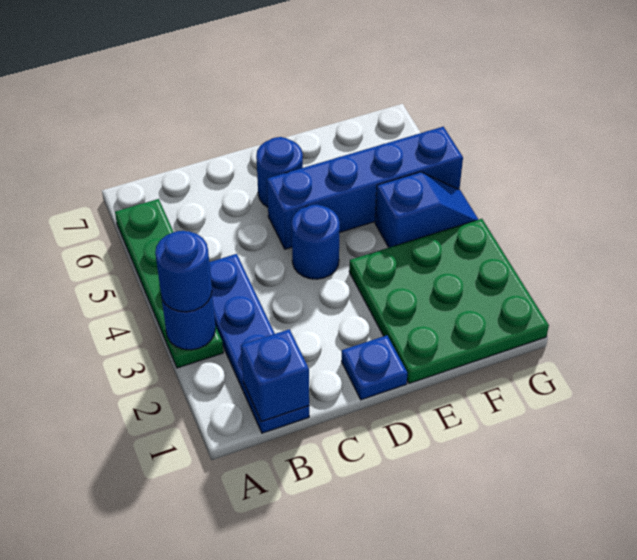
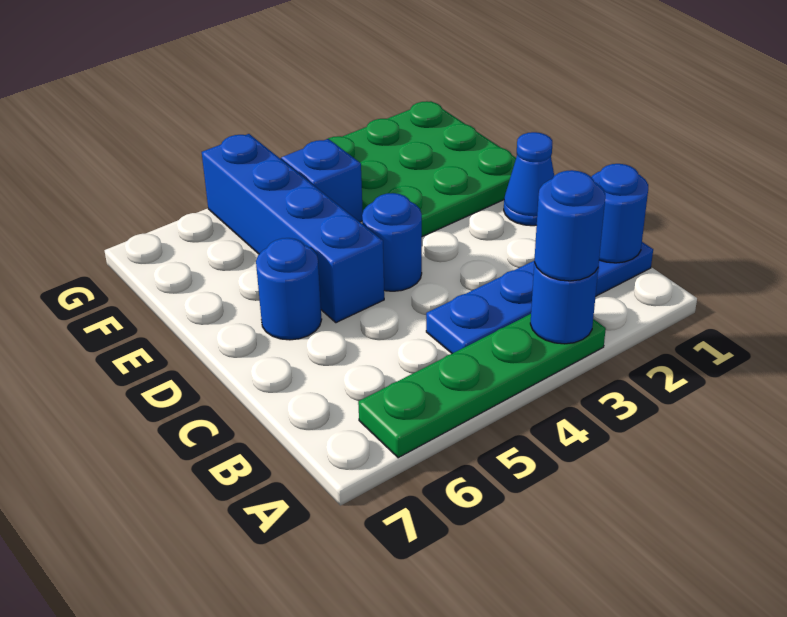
blue 1x1 brick [241,329,309,422] -> blue 1x1 round brick [592,164,648,263]
blue 1x1 plate [342,335,408,400] -> blue 1x1 cone [504,132,554,226]

